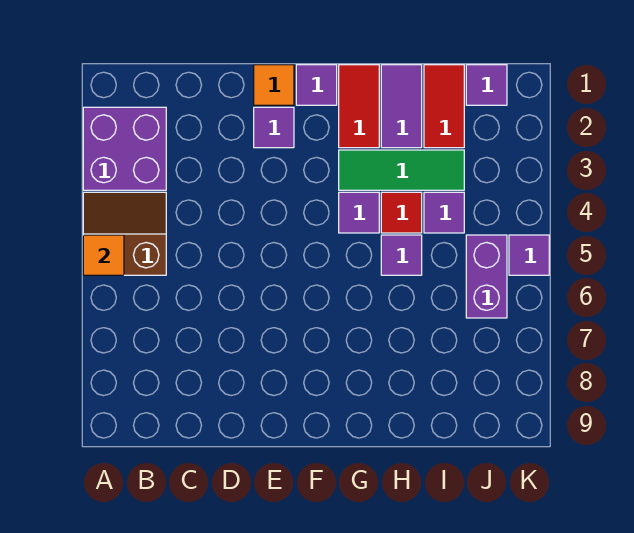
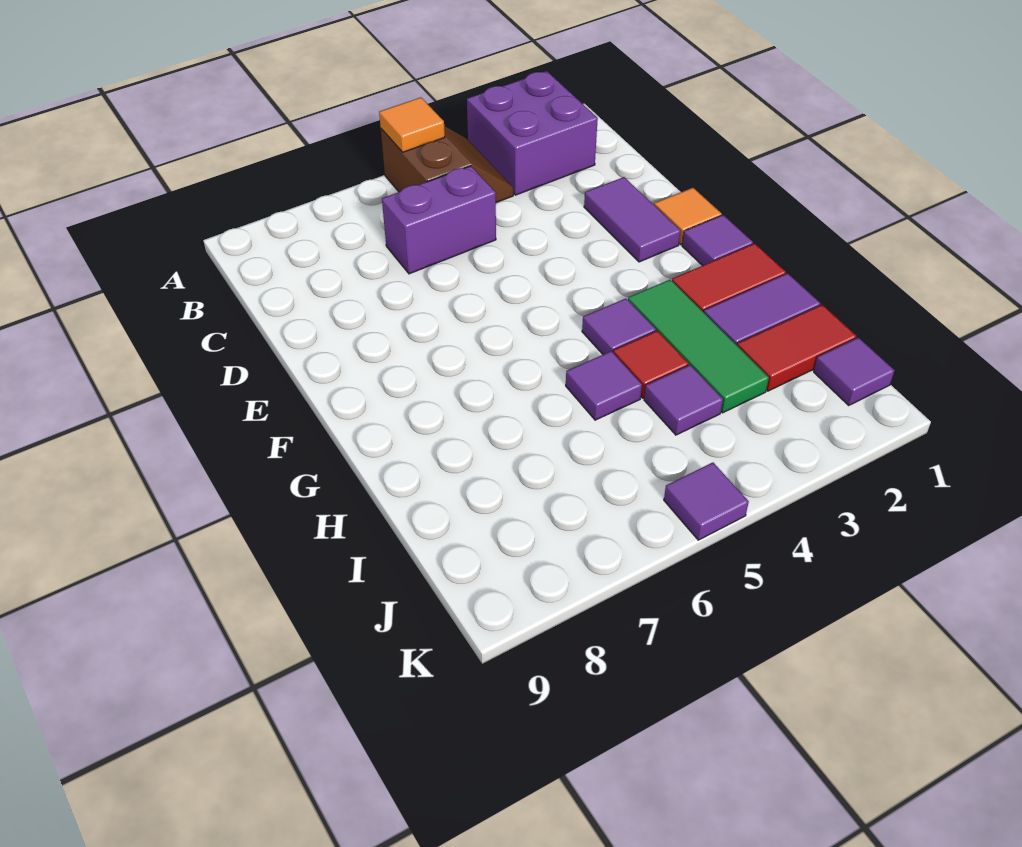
purple 1x1 tile [254,107,294,148] -> purple 1x2 tile [584,177,680,262]
purple 1x2 brick [466,235,507,318] -> purple 1x2 brick moved to [382,166,496,274]

